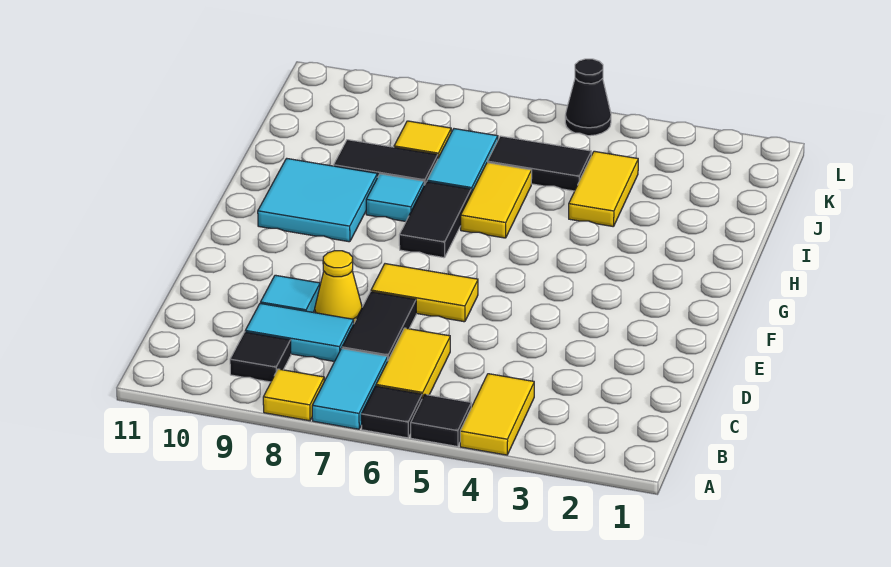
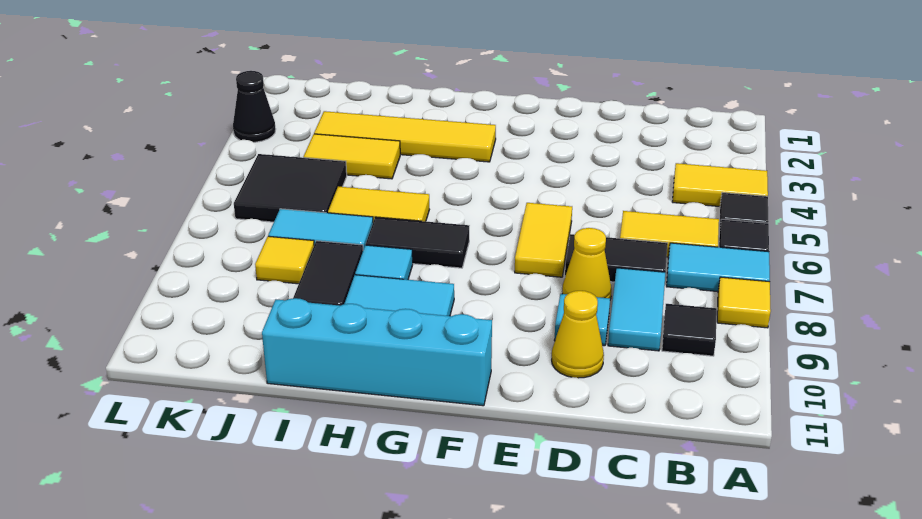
none -> yellow 1x1 cone [552,291,604,378]
none -> cyan 1x4 brick [262,298,492,406]
none -> yellow 1x4 tile [314,111,496,162]
black 1x2 tile [488,136,591,191] -> black 2x2 tile [234,154,347,222]
black 1x1 cone [565,59,611,136] -> black 1x1 cone moved to [233,71,276,142]

